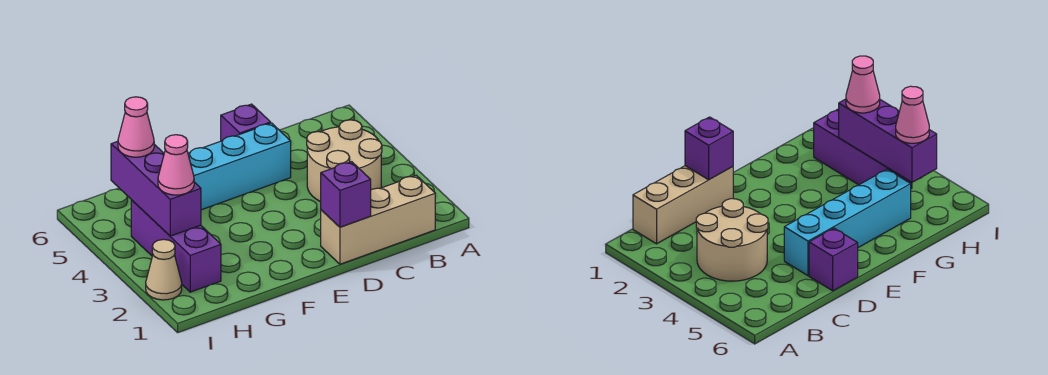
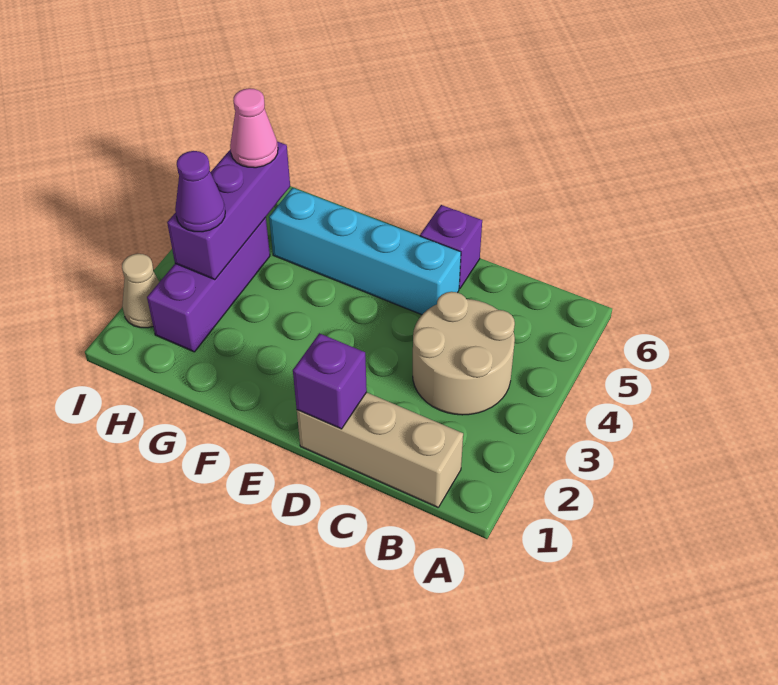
pink 1x1 cone [158,135,194,195] -> purple 1x1 cone [175,151,225,232]

